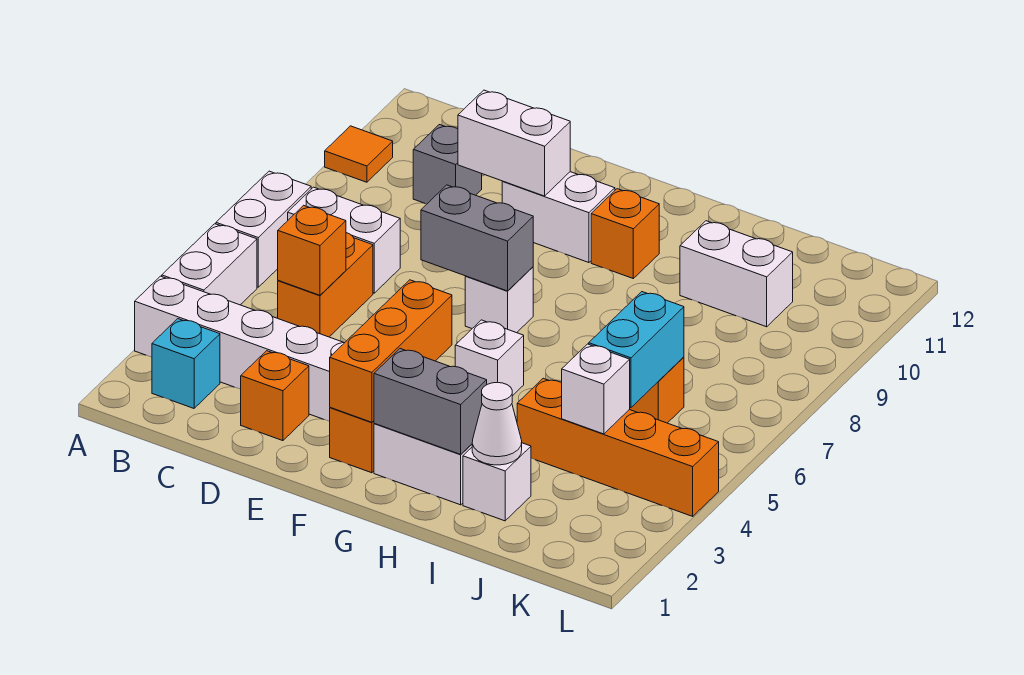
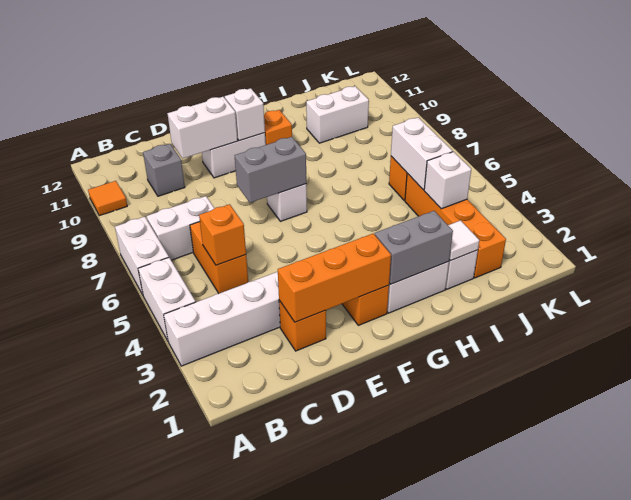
cyan 1x1 brick [152,319,220,408] -> none
orange 1x3 brick [330,280,452,422] -> orange 1x3 brick turned to [278,234,391,322]
white 1x1 brick [455,320,524,396] -> white 1x1 brick moved to [225,88,265,141]
white 1x1 cone [472,382,522,465] -> white 1x1 tile [448,220,479,260]
orange 1x4 brick [517,378,719,516] -> orange 1x4 brick turned to [405,174,506,278]
cyan 1x2 brick [589,292,684,408] -> white 1x2 brick [391,117,453,190]

